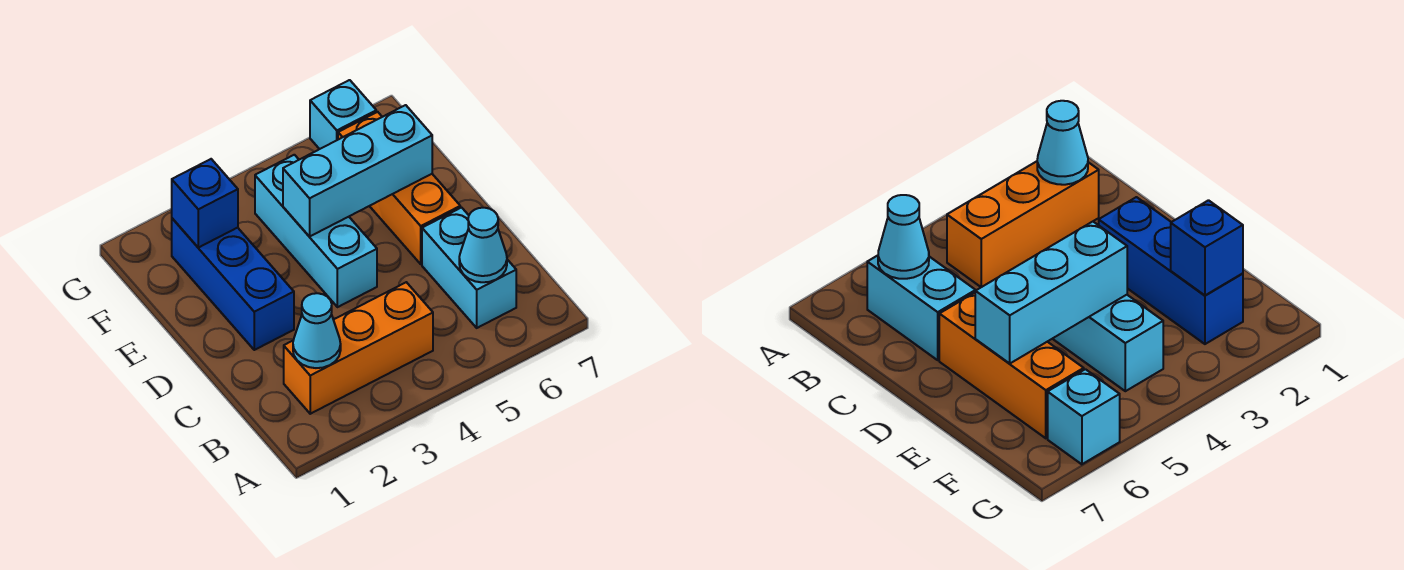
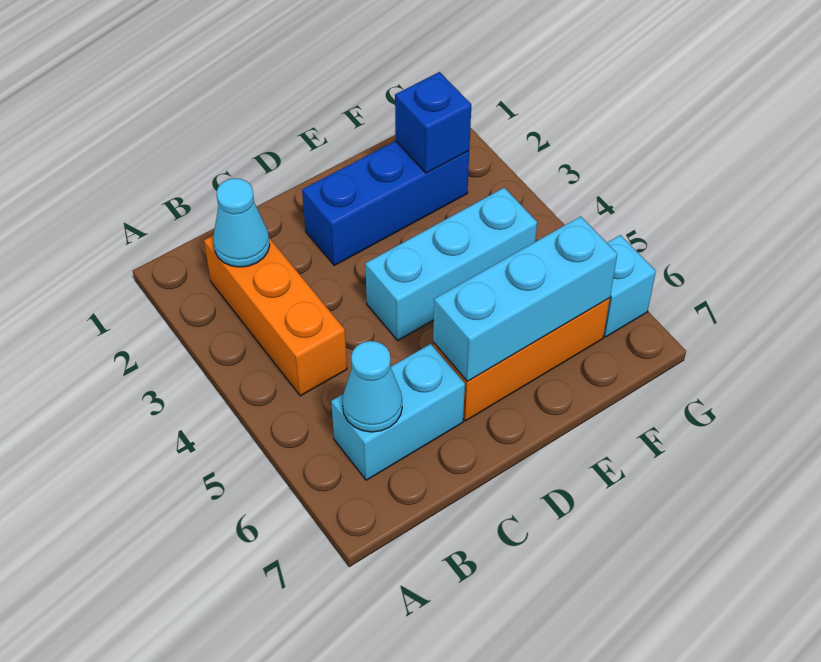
cyan 1x3 brick [283,105,432,237] -> cyan 1x3 brick turned to [433,216,617,381]

